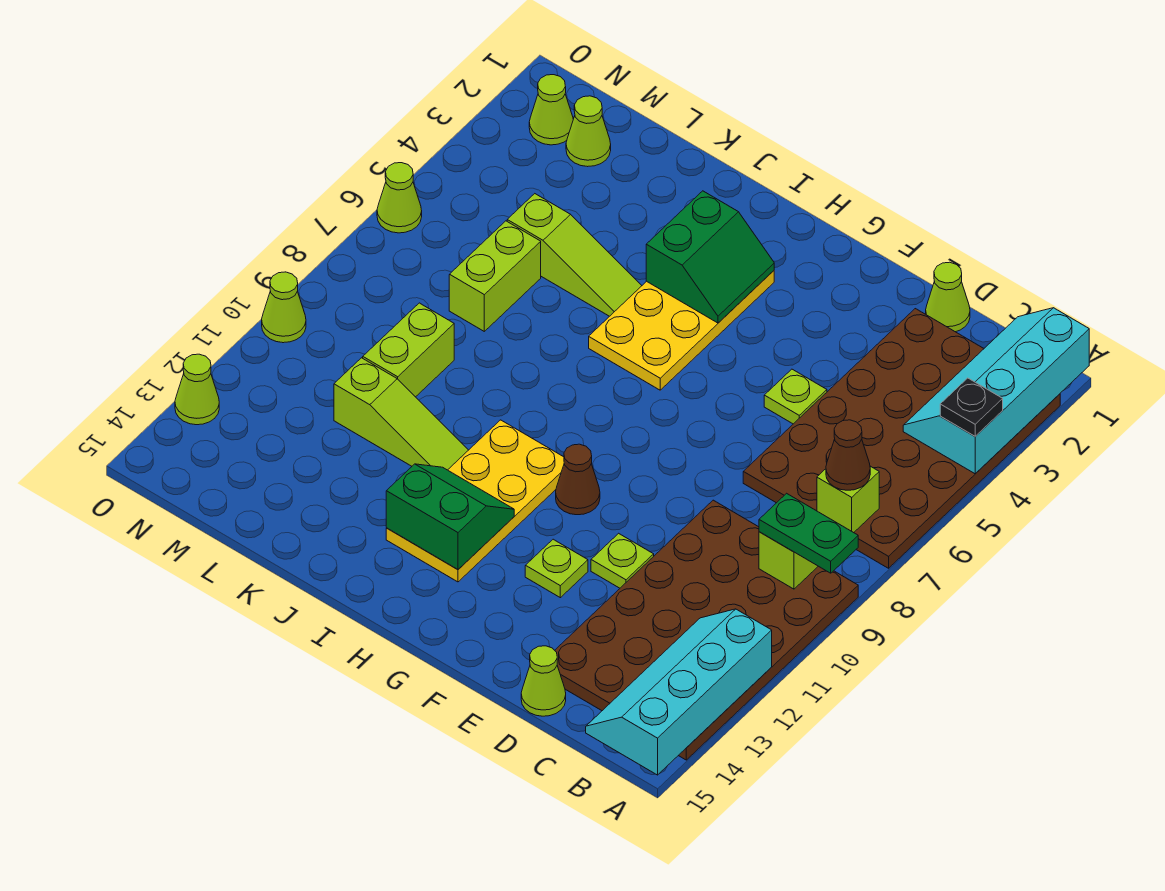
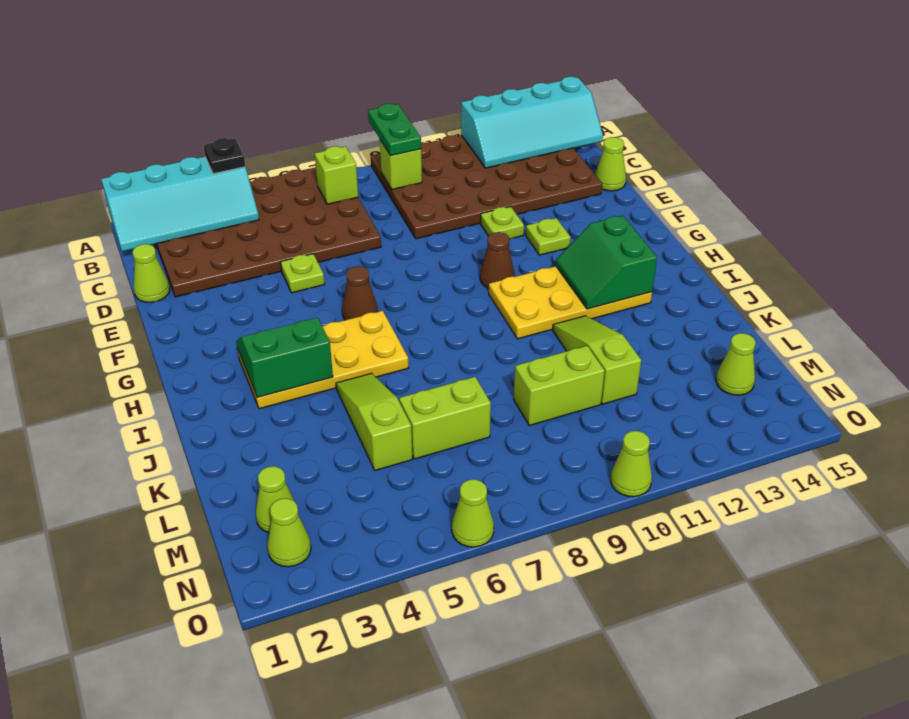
brown 1x1 cone [826,420,870,490] -> brown 1x1 cone moved to [342,266,378,320]
lime 1x1 cone [175,354,219,425] -> lime 1x1 cone moved to [716,333,756,395]

